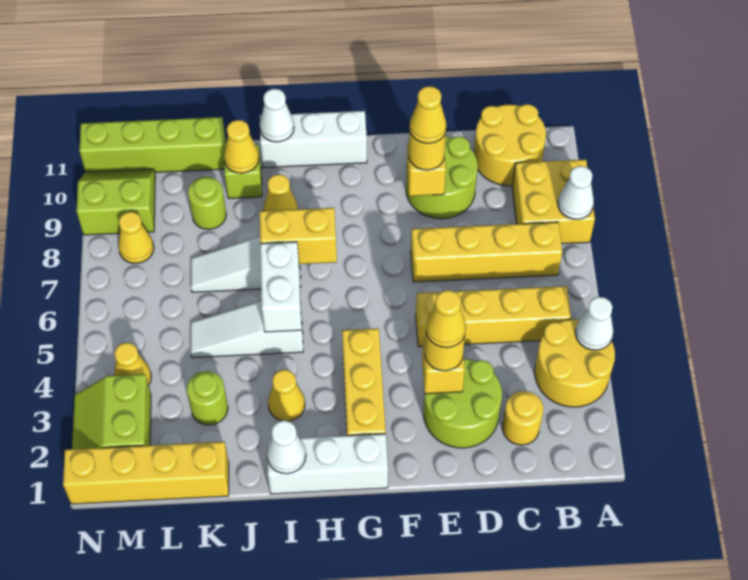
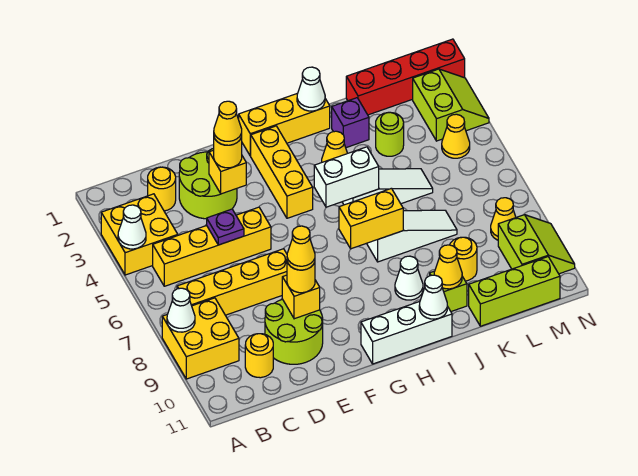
yellow 2x2 round brick [535,319,615,407] -> yellow 2x2 brick [101,194,178,275]
yellow 2x2 round brick [474,104,546,186] -> yellow 1x1 round brick [245,334,273,378]
none -> purple 1x1 plate [207,209,244,245]
white 1x3 brick [267,434,388,494] -> yellow 1x3 brick [239,93,330,156]
white 1x2 brick [260,242,301,332] -> white 1x2 brick turned to [314,147,379,207]
yellow 1x1 cone [264,174,298,211] -> white 1x1 cone [395,256,423,300]
none -> purple 1x1 brick [332,98,369,148]
yellow 1x4 brick [63,442,229,504] -> red 1x4 brick [346,39,465,115]
lime 1x1 round brick [188,177,226,229] -> yellow 1x1 round brick [450,237,477,281]
lime 1x4 brick [79,117,226,172] -> lime 1x3 brick [469,257,560,326]
lime 2x2 slope [76,169,155,235] -> lime 2x2 slope turned to [498,215,575,274]

